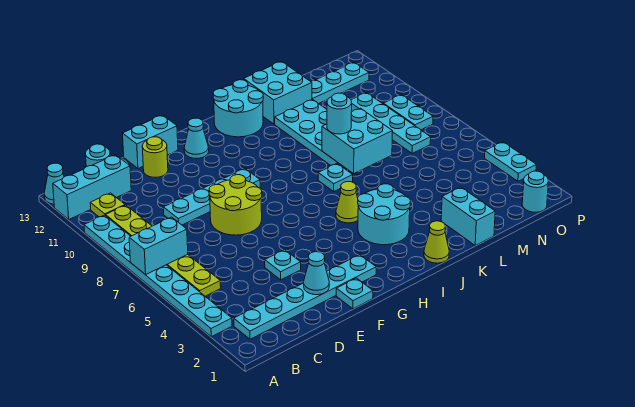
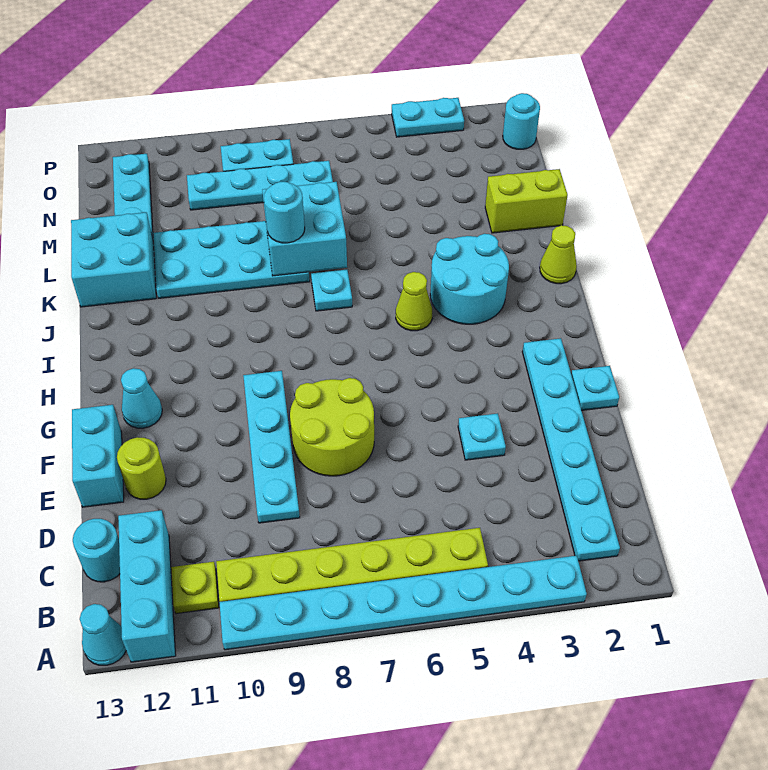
cyan 1x2 brick [129,217,188,275] -> none
cyan 1x1 cone [304,252,329,295] -> none
cyan 2x2 round brick [213,80,263,137] -> none
cyan 1x2 brick [441,187,495,245] -> lime 1x2 brick [485,169,568,233]

